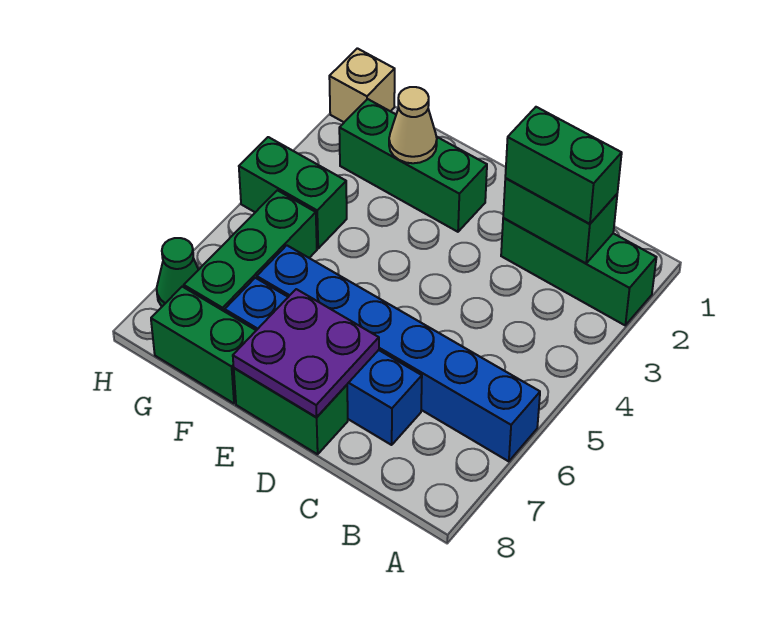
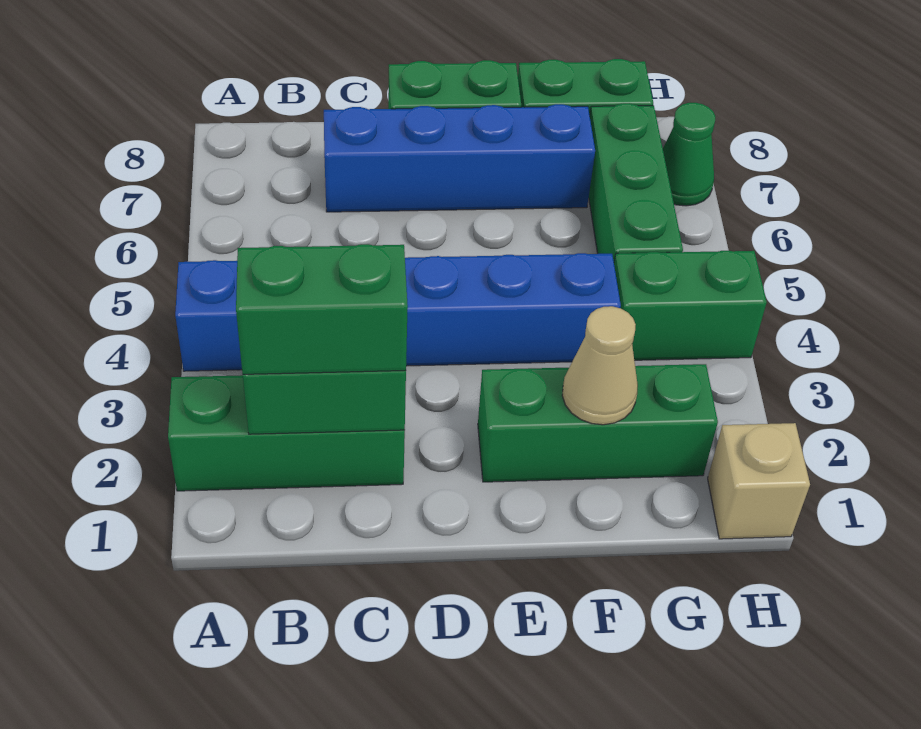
blue 1x6 brick [257,245,540,461] -> blue 1x6 brick moved to [175,253,621,371]
purple 2x2 plate [233,289,379,417] -> none

